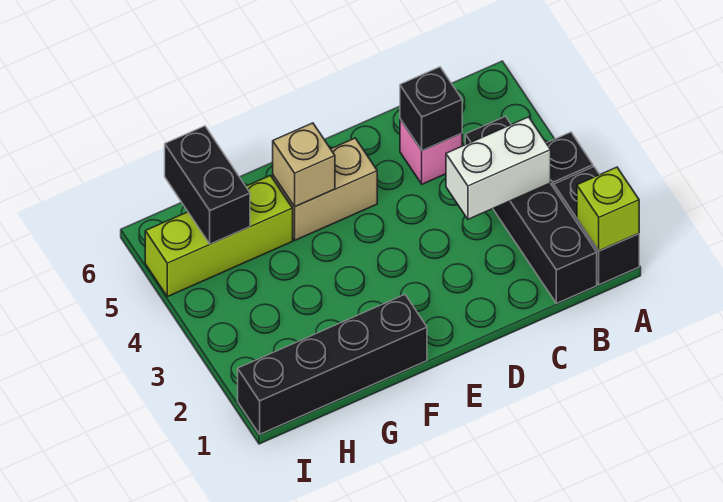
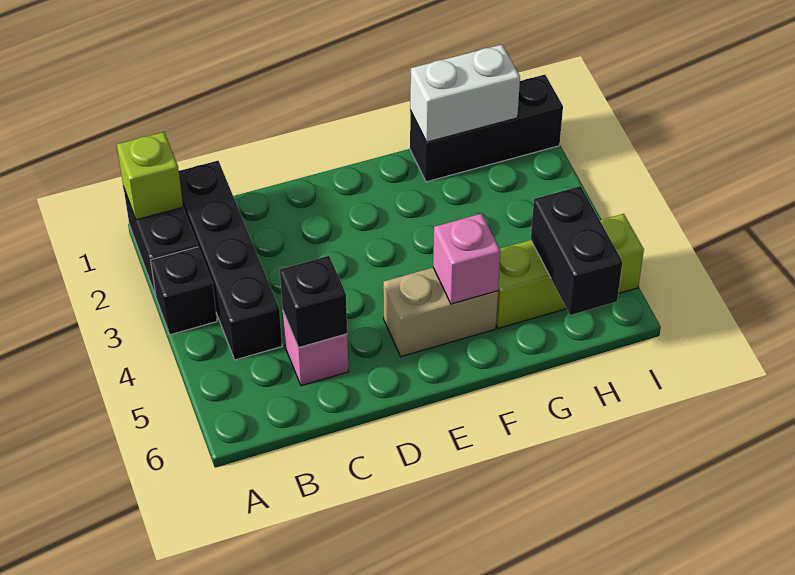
white 1x2 brick [446,117,551,219] -> white 1x2 brick moved to [410,45,520,142]
black 1x4 brick [238,295,427,434] -> black 1x3 brick [410,75,563,182]
tan 1x1 brick [273,123,335,207] -> pink 1x1 brick [433,213,501,304]

